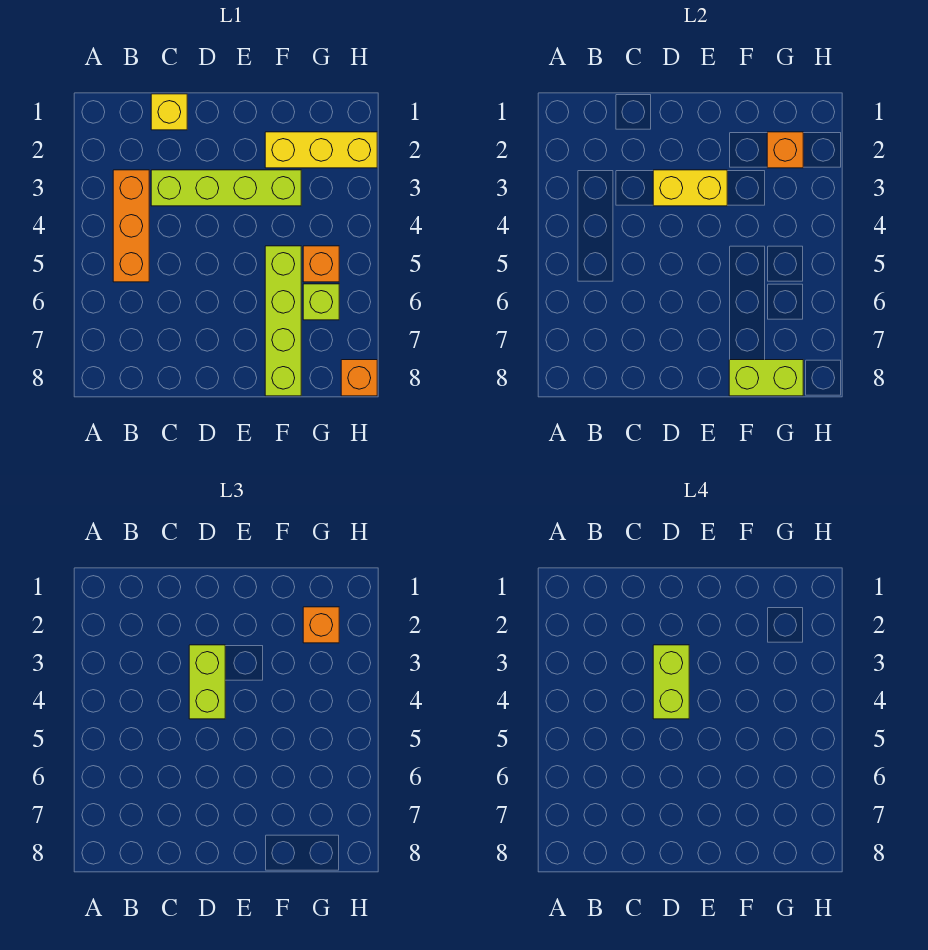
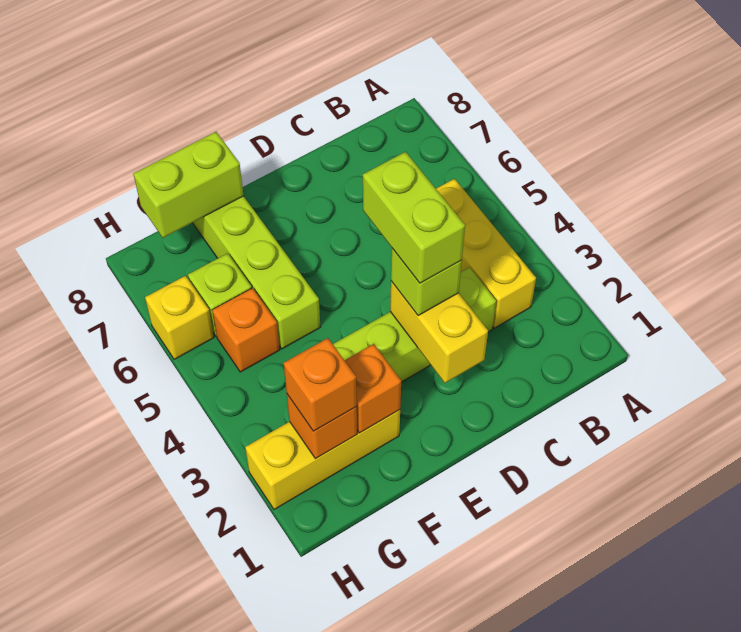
orange 1x3 brick [113,170,149,282] -> yellow 1x3 brick [436,179,536,328]
yellow 1x1 brick [151,94,187,130] -> yellow 1x1 brick moved to [145,276,214,359]
yellow 1x2 brick [653,170,727,206] -> yellow 1x2 brick turned to [390,281,488,383]
lime 1x2 brick [189,645,225,719] -> lime 1x1 brick [391,248,462,316]
orange 1x1 brick [341,360,377,396] -> orange 1x1 brick moved to [345,344,401,433]

